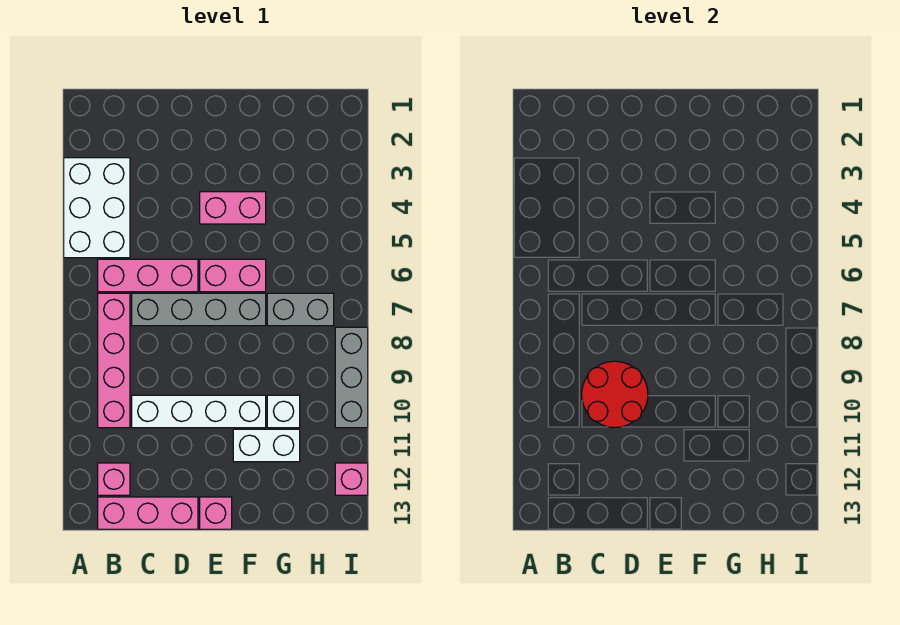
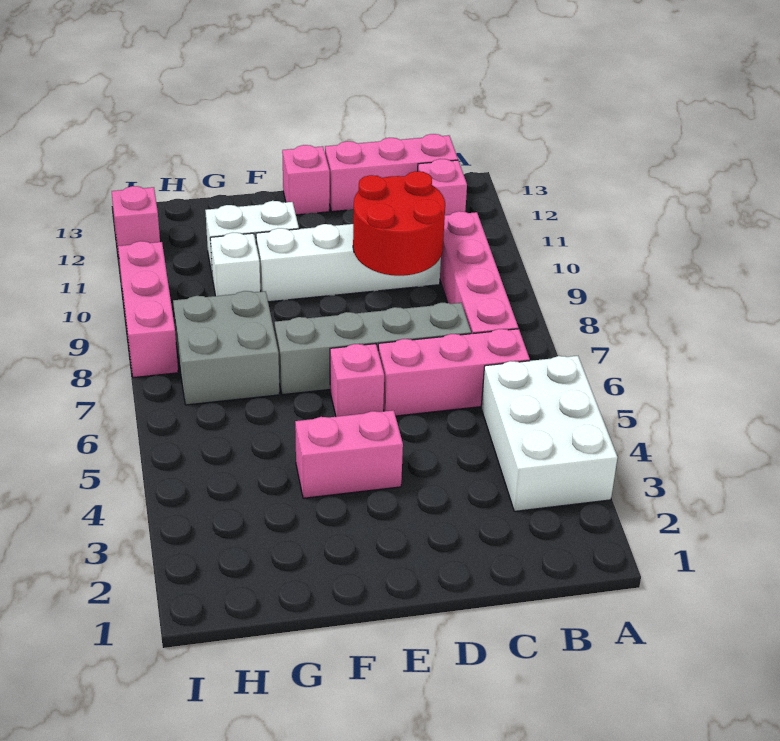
pink 1x2 brick [200,259,266,292] -> pink 1x1 brick [330,344,384,417]
grey 1x2 brick [267,293,334,326] -> grey 2x2 brick [173,291,280,405]
grey 1x3 brick [335,327,368,428] -> pink 1x3 brick [118,241,178,378]

